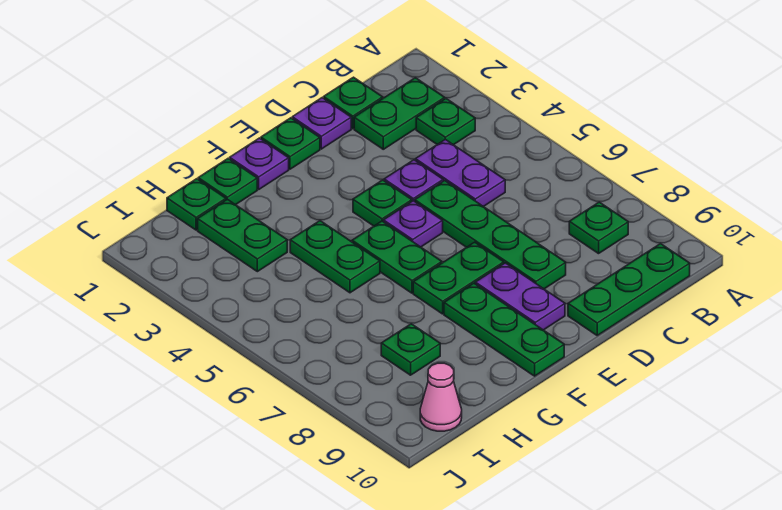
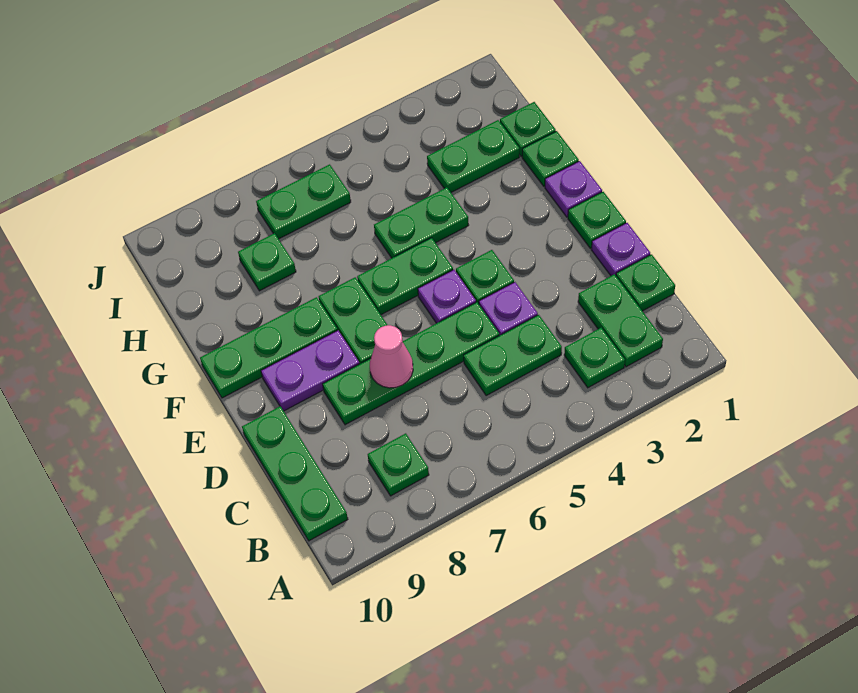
purple 1x2 plate [416,139,505,207] -> green 1x2 plate [464,315,562,395]
none -> green 1x2 plate [256,164,351,239]
pink 1x1 cone [420,363,462,431] -> pink 1x1 cone moved to [370,325,413,388]

